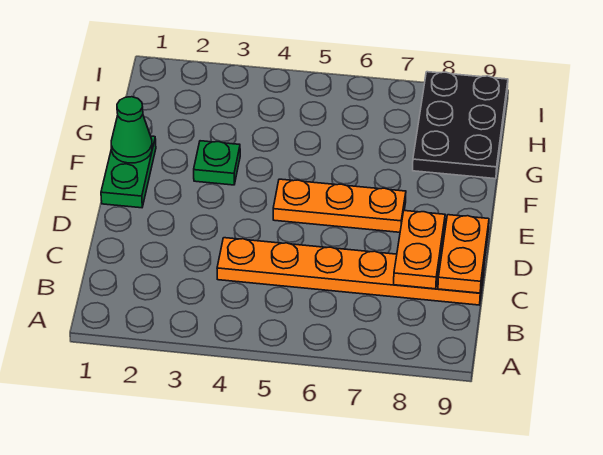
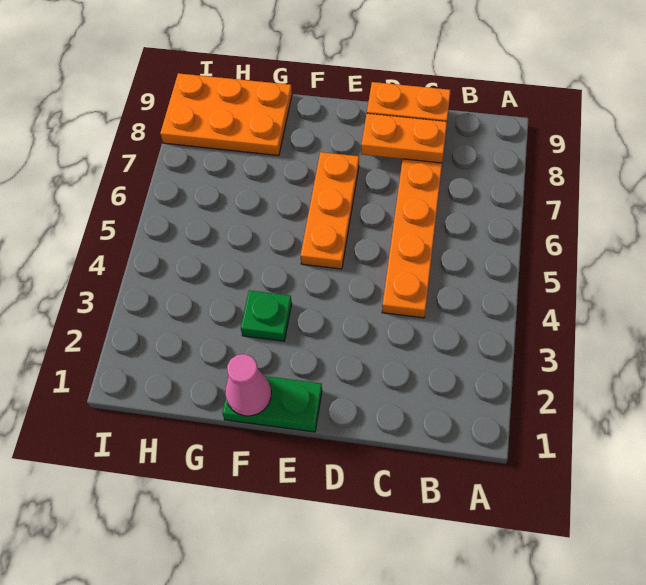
green 1x1 cone [111,97,152,163] -> pink 1x1 cone [225,354,271,416]
black 2x3 plate [413,72,508,179] -> orange 2x3 plate [160,73,292,156]

